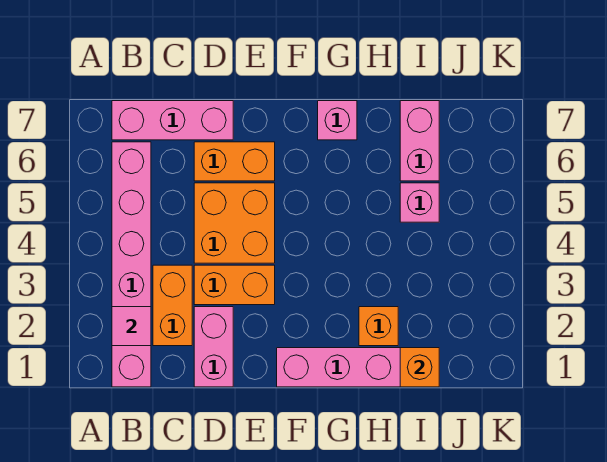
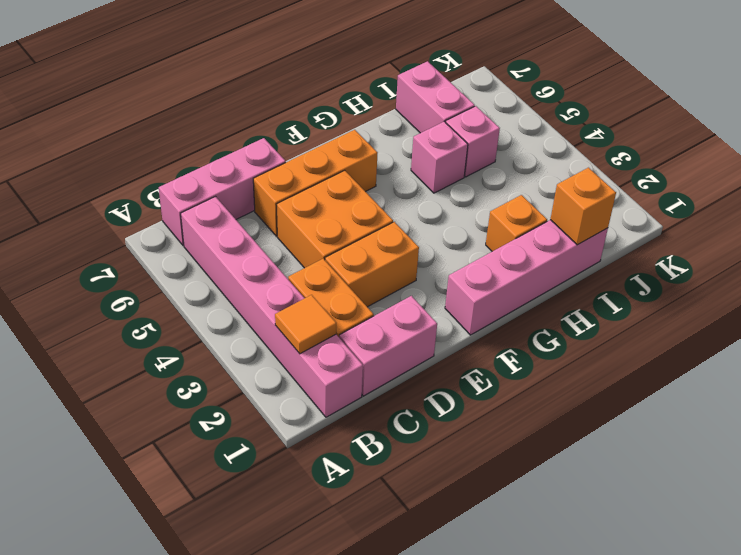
pink 1x1 tile [112,307,151,346] -> orange 1x1 tile [275,295,336,354]
pink 1x2 brick [194,307,233,387] -> pink 1x2 brick turned to [339,296,437,396]
orange 1x2 brick [194,142,275,181] -> orange 1x3 brick [253,130,378,236]
pink 1x1 brick [318,101,357,140] -> pink 1x1 brick moved to [411,122,468,193]

